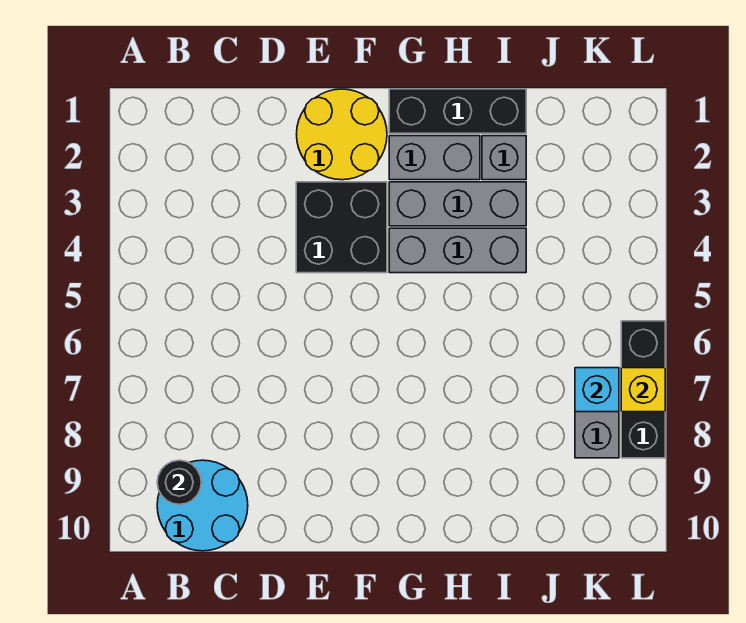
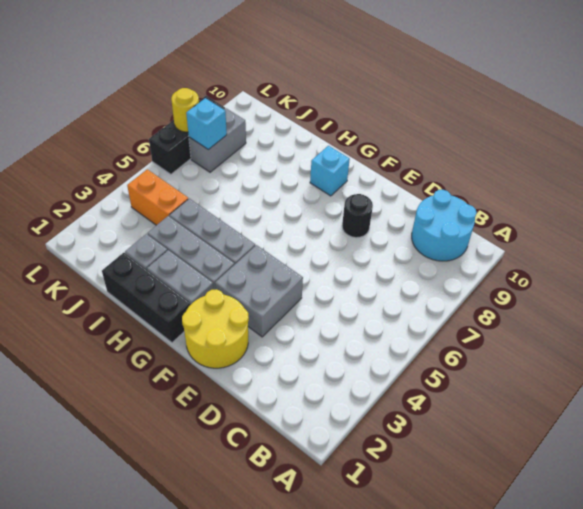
black 1x1 round brick [157,460,201,505] -> black 1x1 round brick moved to [342,194,373,238]
black 2x2 brick [296,182,387,273] -> grey 2x2 brick [215,245,303,337]
none -> cyan 1x1 brick [310,146,350,196]
none -> orange 1x2 brick [127,169,188,225]
yellow 1x1 brick [621,368,665,412] -> yellow 1x1 round brick [171,88,199,132]

